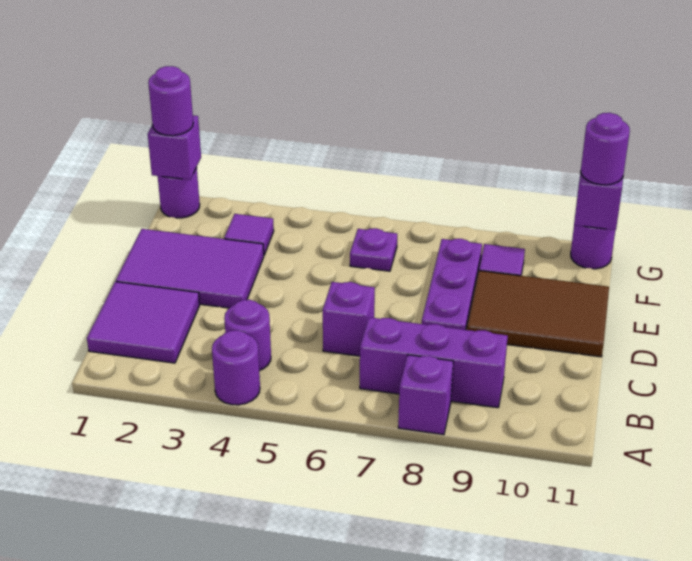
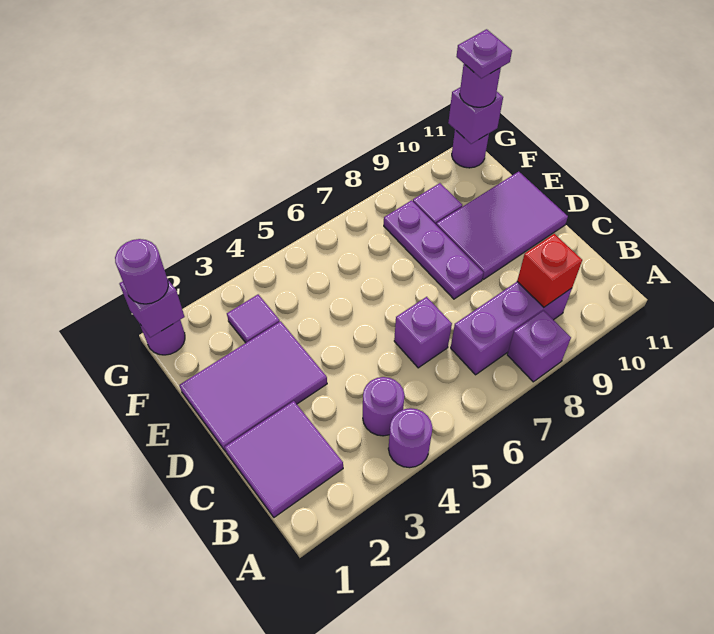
none -> red 1x1 brick [517,234,582,307]
brown 2x3 tile [467,271,609,357] -> purple 2x3 tile [436,172,568,279]
purple 1x1 plate [350,228,397,271] -> purple 1x1 plate moved to [456,29,512,78]

